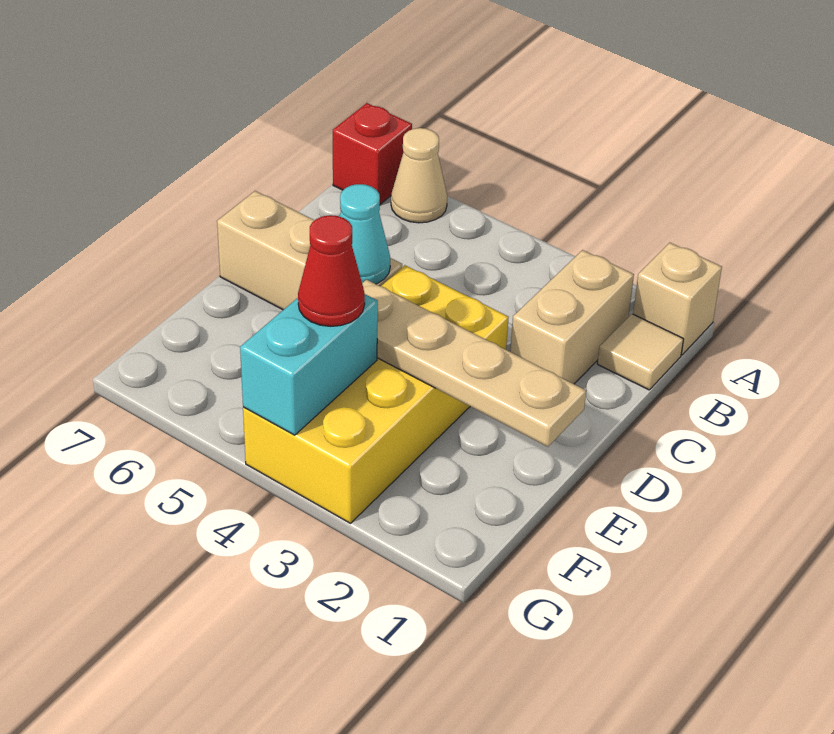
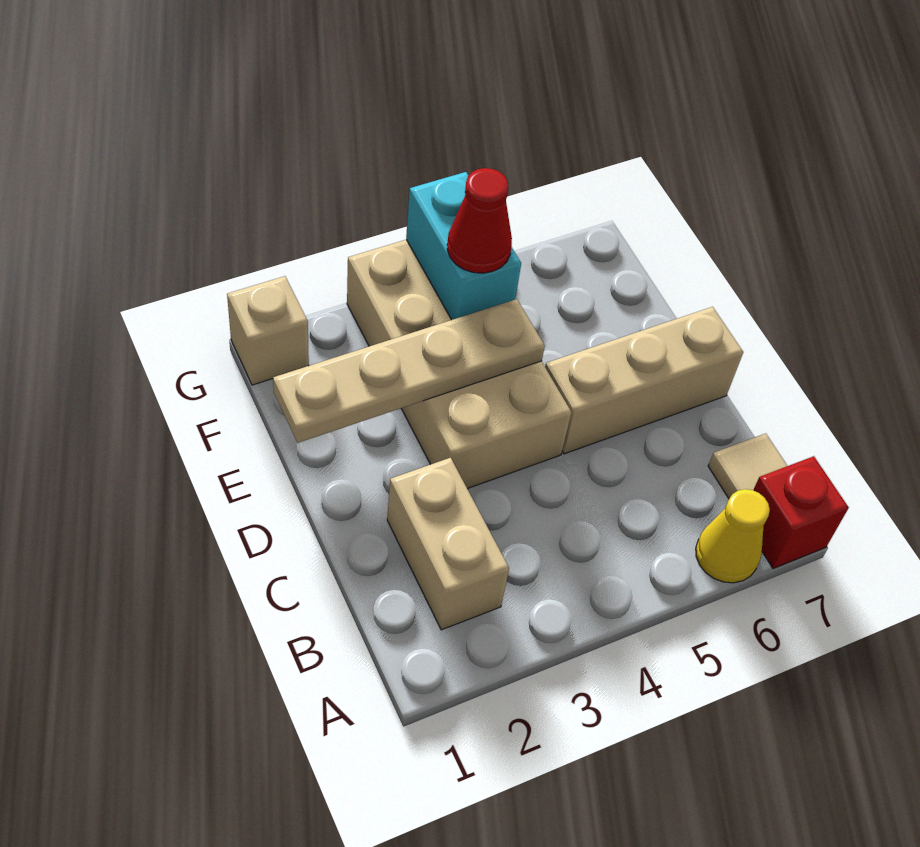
tan 1x1 brick [633,243,722,355] -> tan 1x1 brick moved to [227,276,309,385]
tan 1x1 cone [391,128,447,223] -> yellow 1x1 cone [696,489,770,583]
tan 1x1 tile [597,314,683,390] -> tan 1x1 tile moved to [708,433,787,498]
yellow 2x4 brick [243,265,509,523] -> tan 2x4 brick [347,240,571,489]
cyan 1x1 cone [340,184,390,284] -> none

